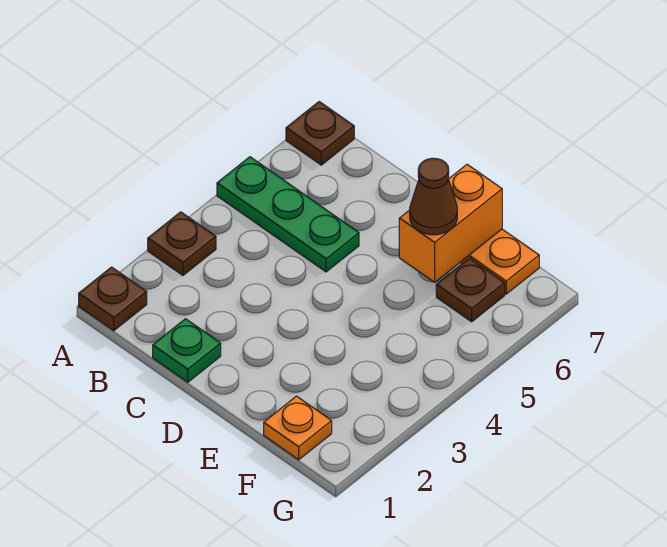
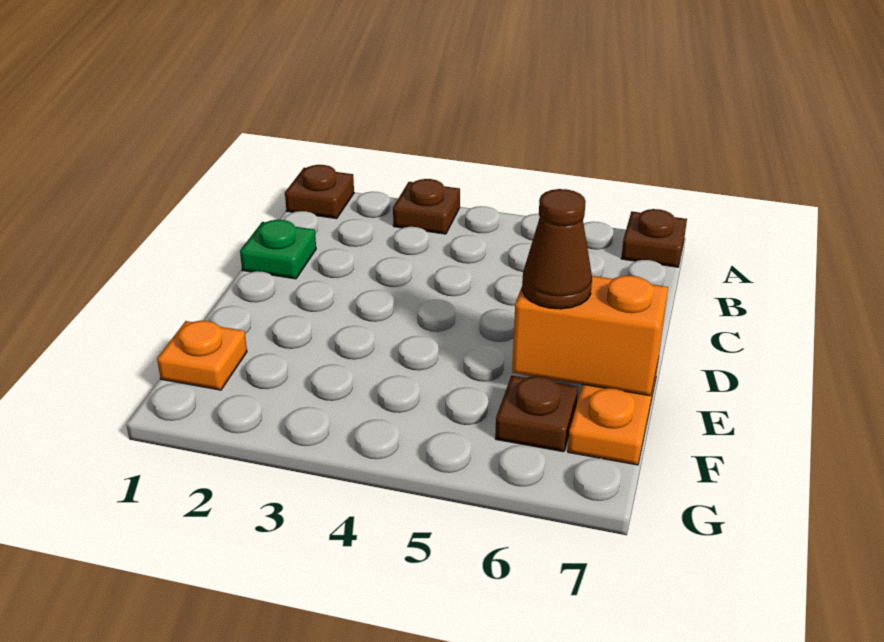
green 1x3 plate [217,157,359,272] -> none

